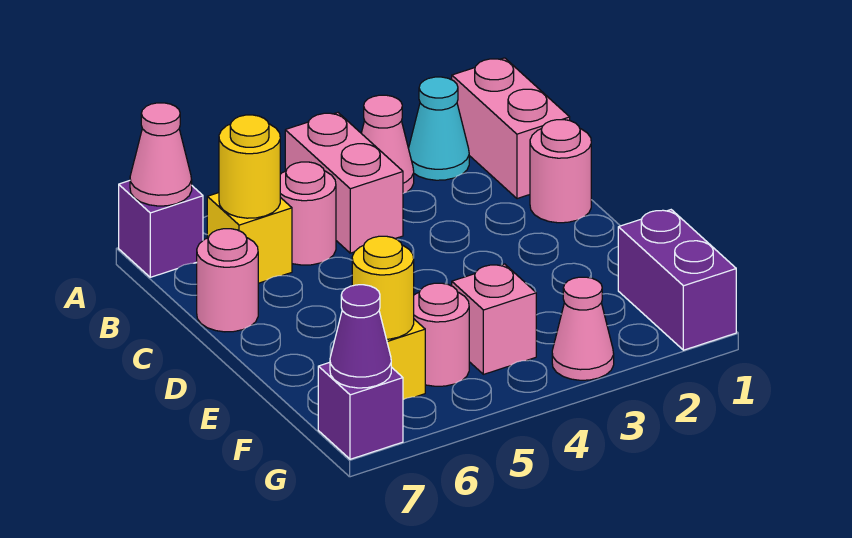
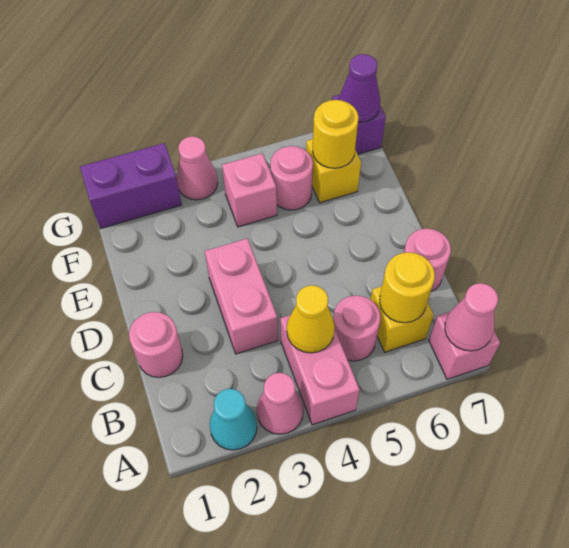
pink 1x2 brick [452,58,570,199] -> pink 1x2 brick moved to [205,239,278,354]
purple 1x1 brick [119,181,203,277] -> pink 1x1 brick [429,312,500,379]
none -> yellow 1x1 cone [287,285,335,353]
purple 1x2 brick [618,210,736,350] -> purple 1x2 brick turned to [80,143,182,229]

